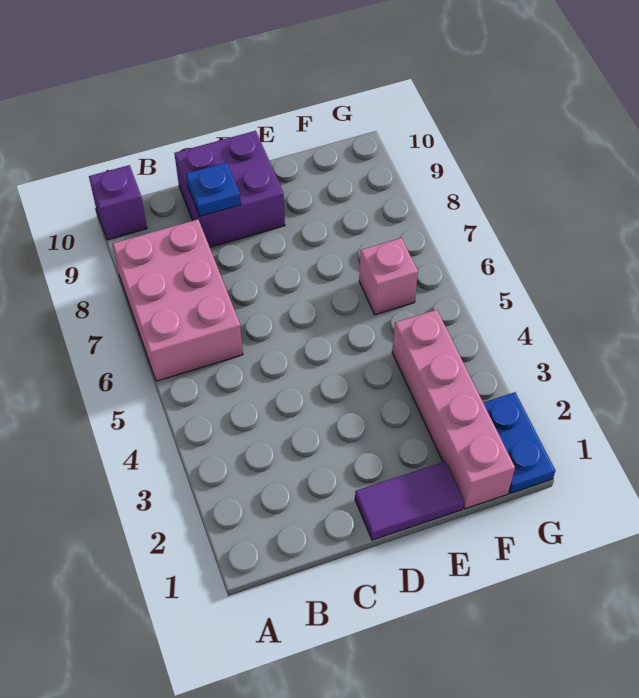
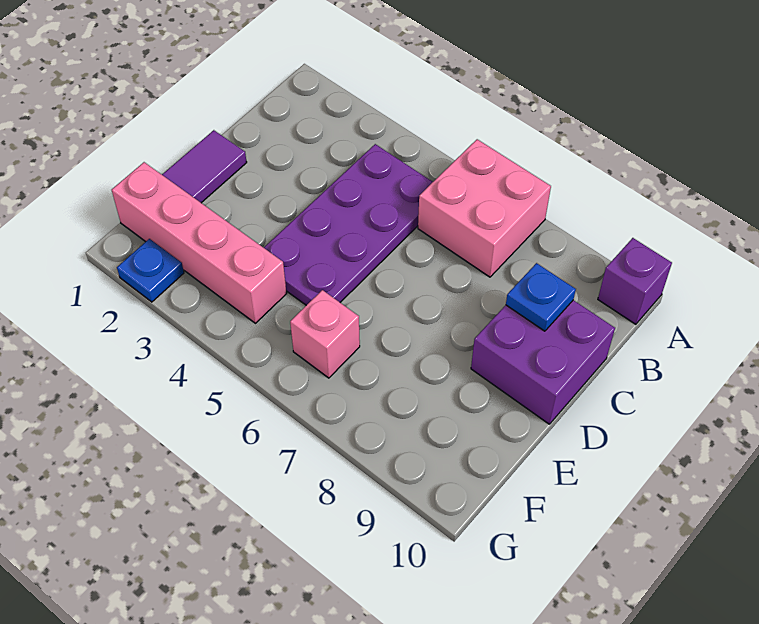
pink 2x3 brick [112,219,243,381] -> pink 2x2 brick [418,139,551,277]
none -> purple 2x4 plate [264,144,432,305]
blue 1x2 plate [483,392,555,494] -> blue 1x1 plate [117,239,184,302]

